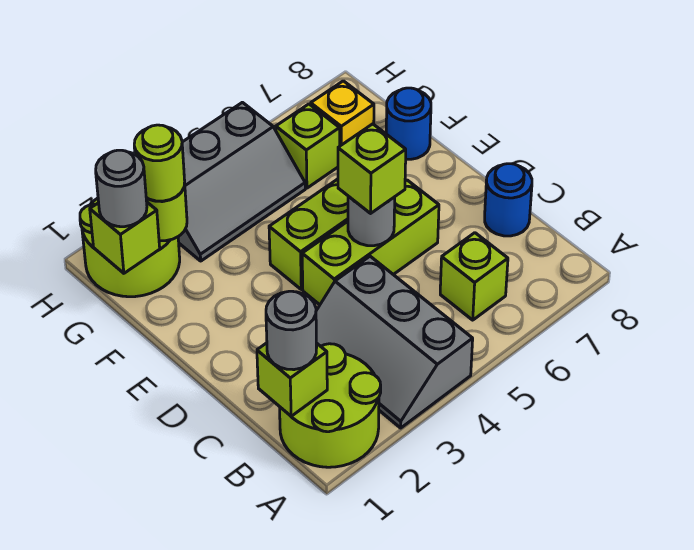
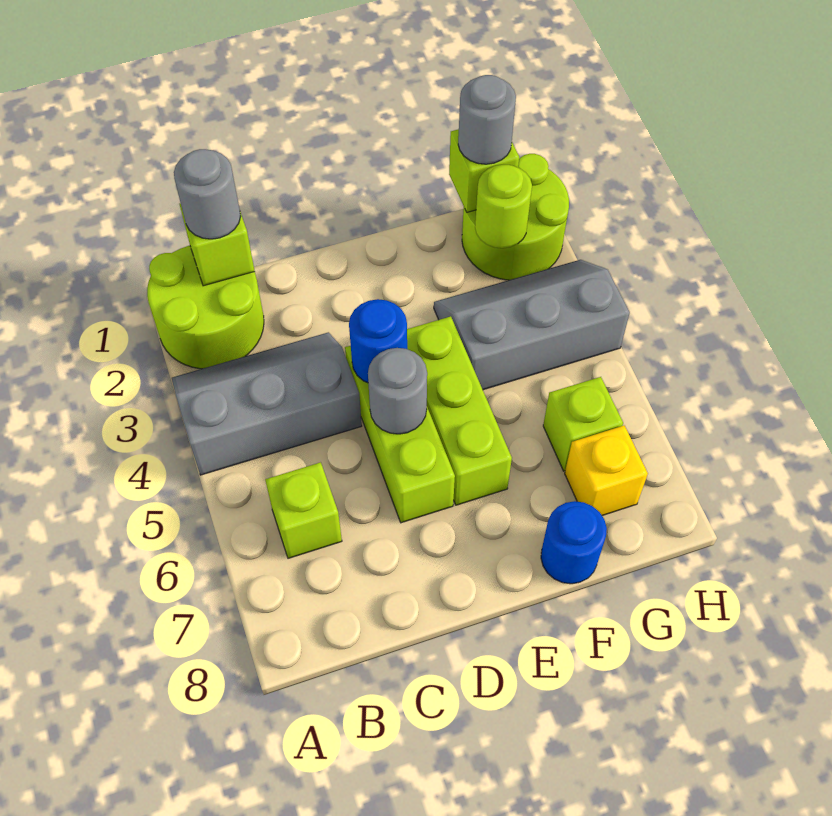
blue 1x1 round brick [485,164,532,236] -> blue 1x1 round brick moved to [349,299,407,383]
lime 1x1 brick [338,124,406,213] -> none
lime 1x1 round brick [134,125,185,201] -> none
grey 2x3 slope [178,102,305,261] -> grey 2x3 slope turned to [434,260,630,390]

